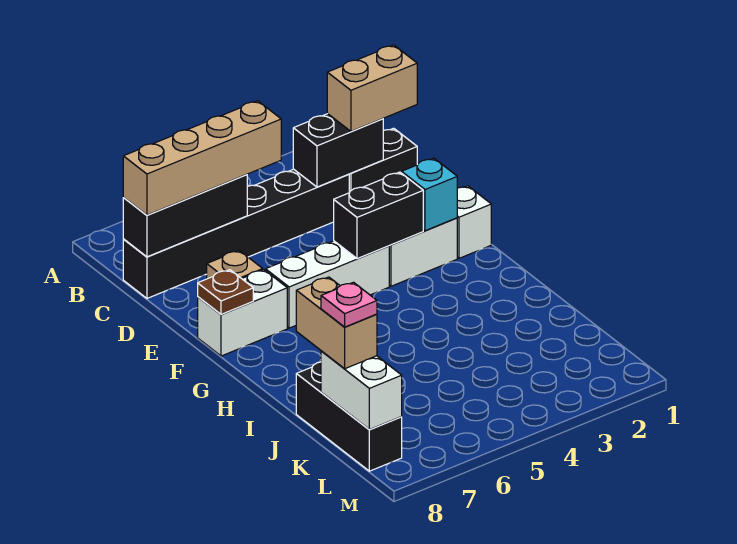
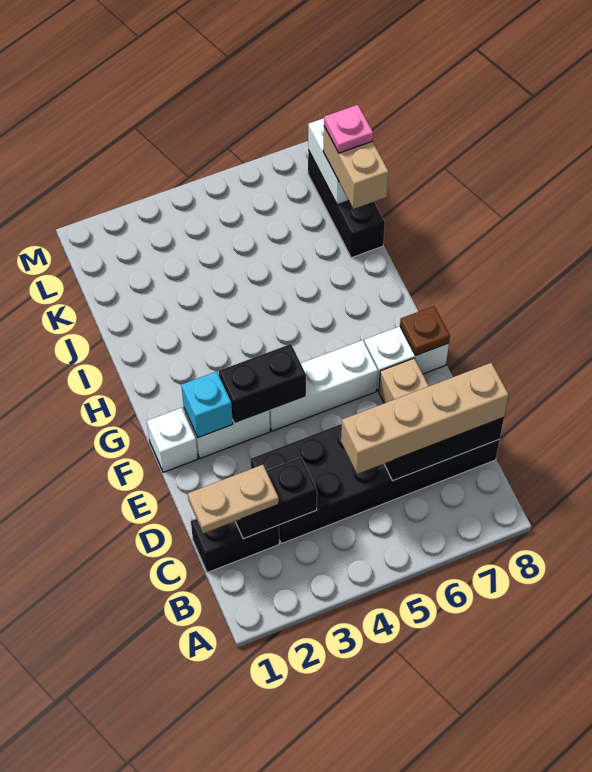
tan 1x2 brick [327,45,417,132] -> tan 1x2 plate [188,465,279,533]
black 1x6 brick [123,169,349,298] -> black 2x6 brick [251,424,500,544]

